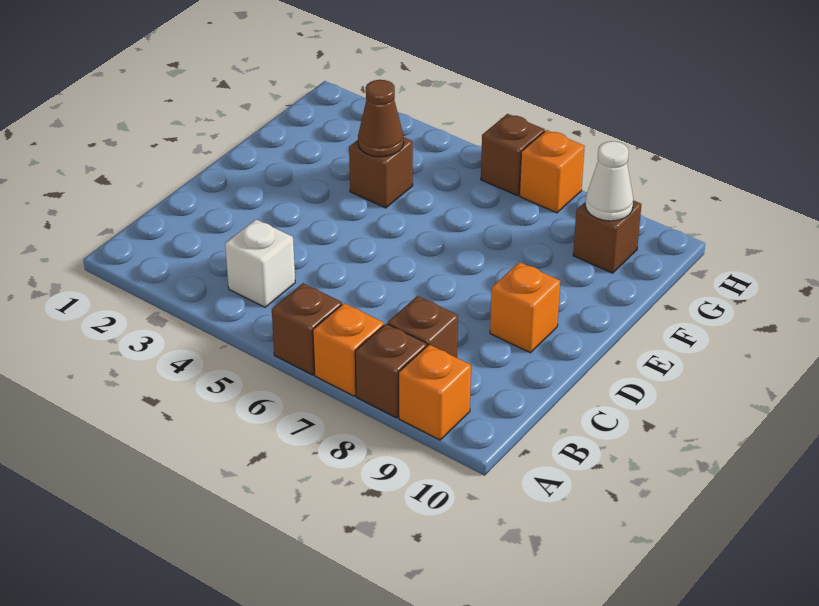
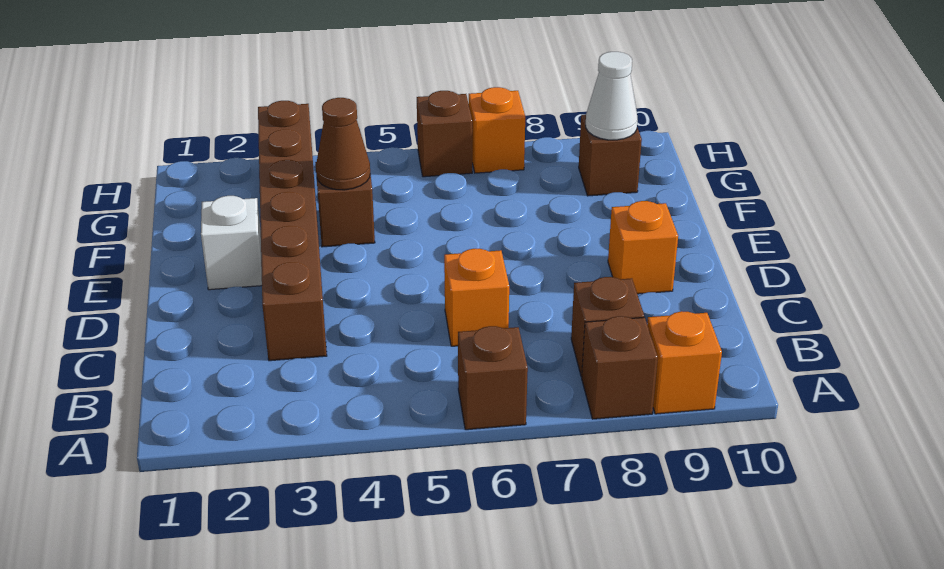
orange 1x1 brick [313,303,384,396] -> orange 1x1 brick moved to [444,249,509,346]
white 1x1 brick [225,219,295,307] -> white 1x1 brick moved to [201,196,262,290]
none -> brown 1x6 brick [258,101,327,361]

